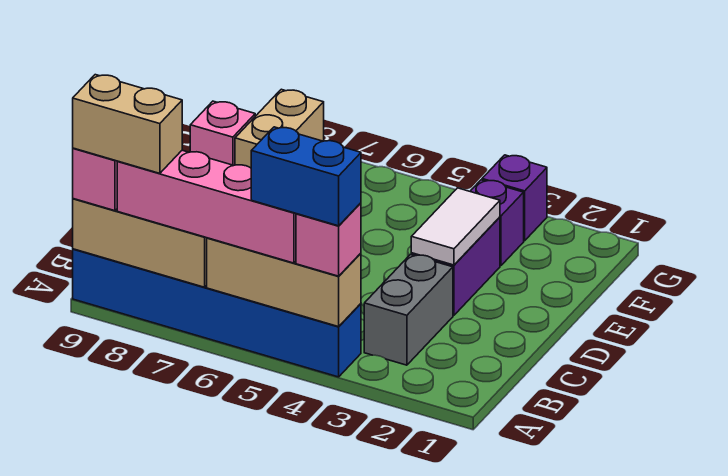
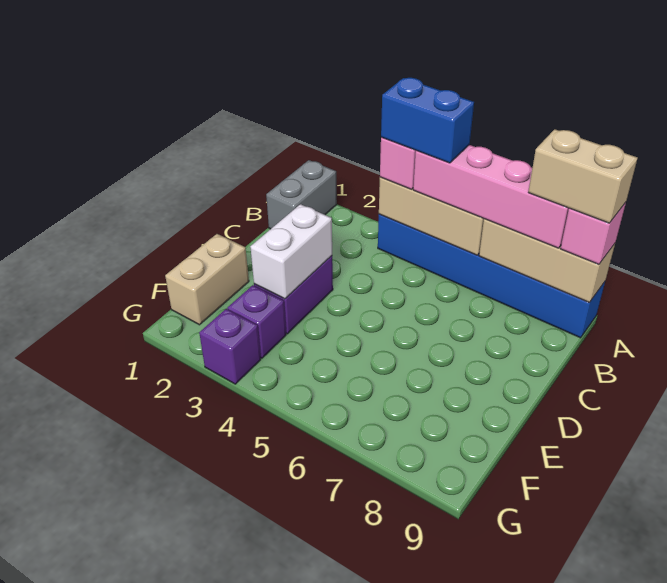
grey 1x2 brick [364,255,453,365] -> grey 1x2 brick moved to [266,160,337,229]
white 1x2 tile [411,188,500,265] -> white 1x2 brick [250,204,332,299]
tan 1x2 brick [235,89,324,168] -> tan 1x2 brick moved to [165,234,249,325]
pink 1x1 brick [190,101,255,165] -> none

